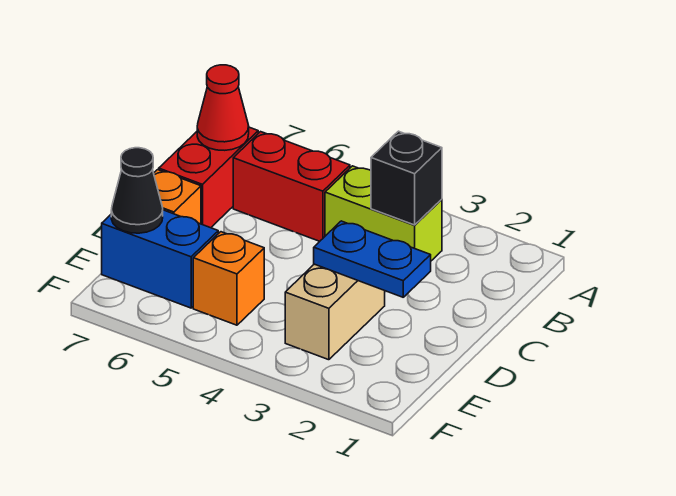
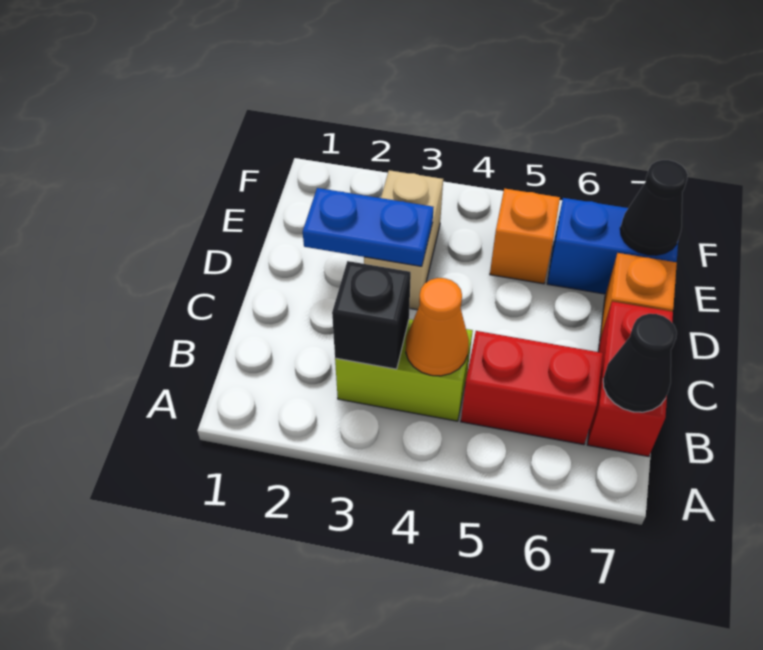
none -> orange 1x1 cone [406,278,469,376]
red 1x1 cone [197,65,249,150] -> black 1x1 cone [603,314,677,412]

